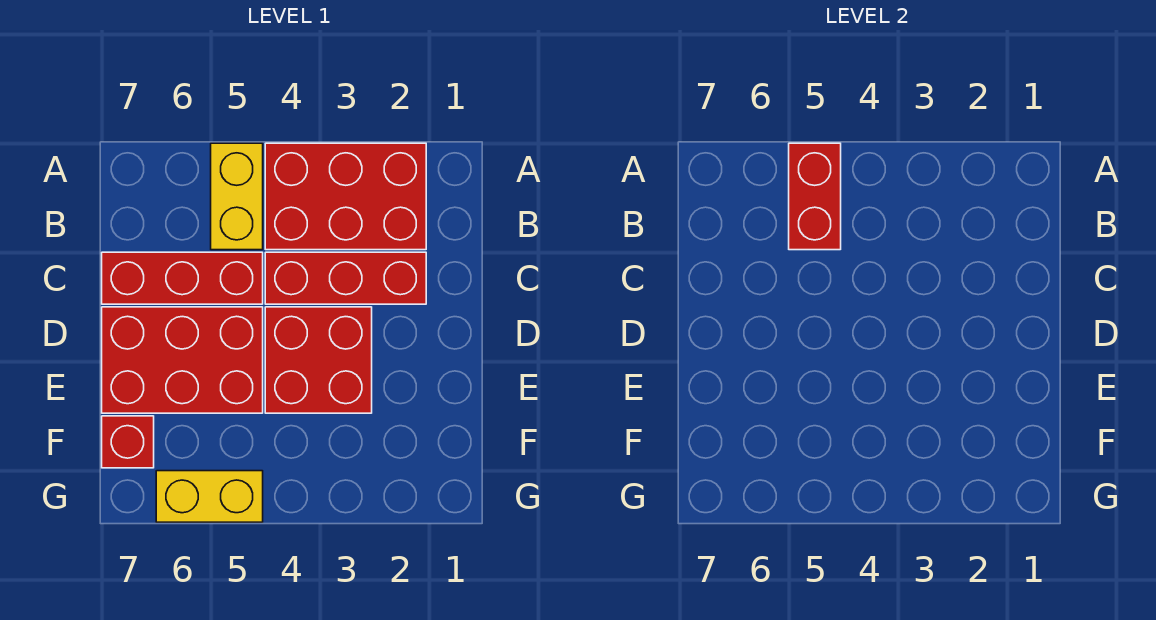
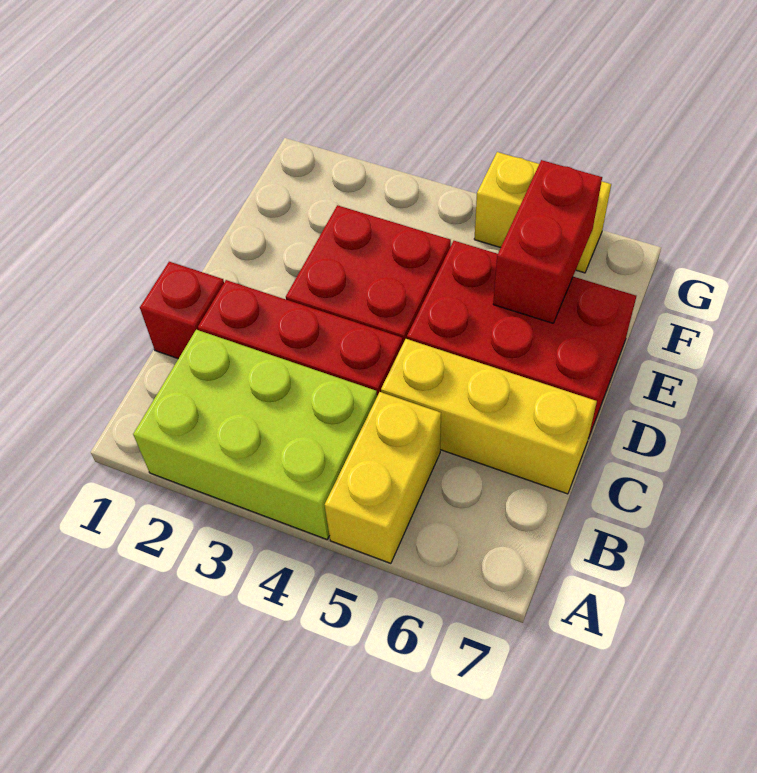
red 2x3 brick [265,143,426,250] -> lime 2x3 brick [133,330,377,539]
red 1x2 brick [789,143,841,250] -> red 1x2 brick moved to [493,160,602,323]
red 1x3 brick [102,252,263,304] -> yellow 1x3 brick [381,339,597,494]
red 1x1 brick [102,416,154,468] -> red 1x1 brick moved to [140,262,224,359]

